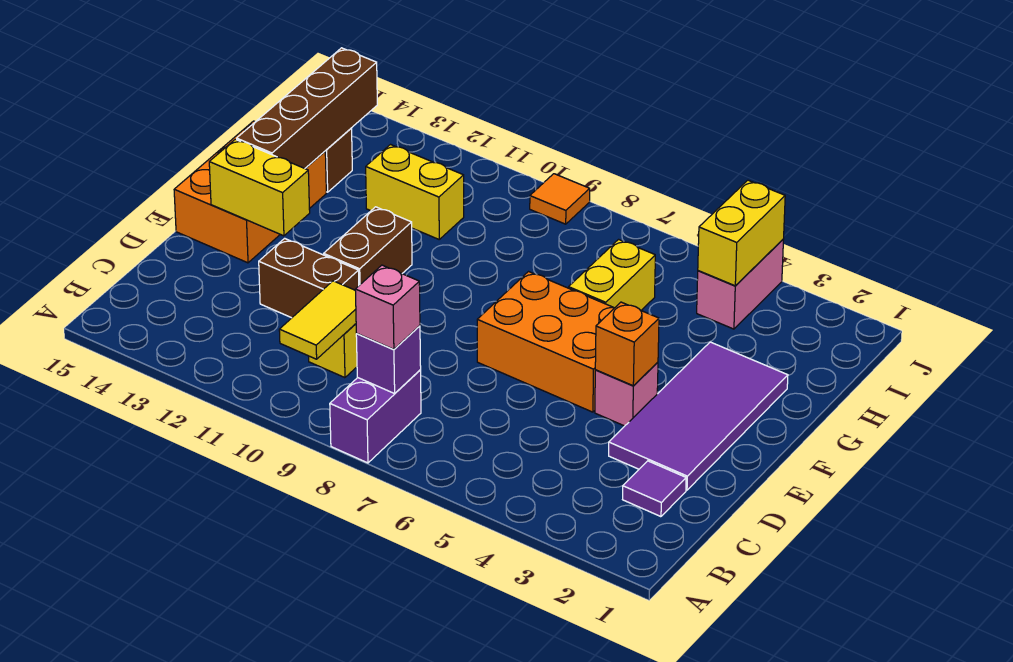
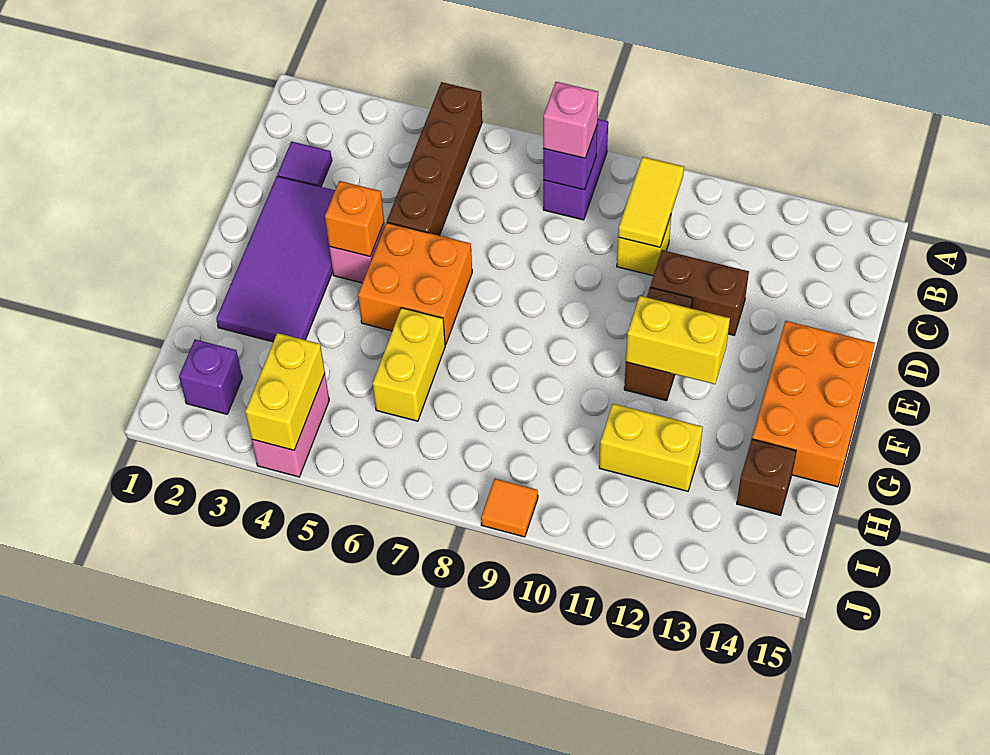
orange 2x3 brick [477,272,614,412] -> orange 2x2 brick [358,223,472,345]
yellow 1x2 brick [209,139,310,236] -> yellow 1x2 brick moved to [626,296,730,384]
brown 1x4 brick [237,48,377,168] -> brown 1x4 brick moved to [387,82,482,236]
none -> purple 1x1 brick [179,340,242,414]

